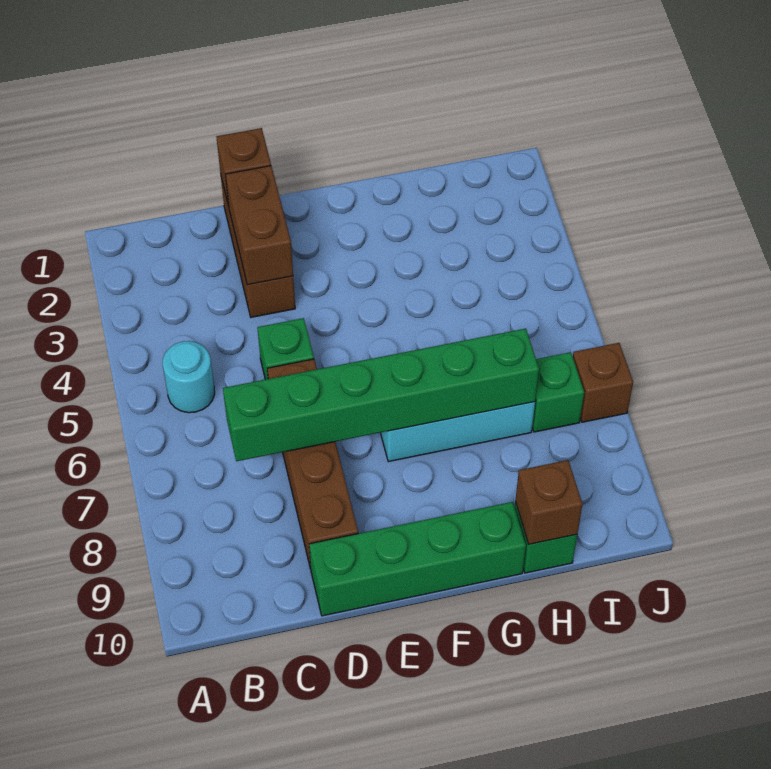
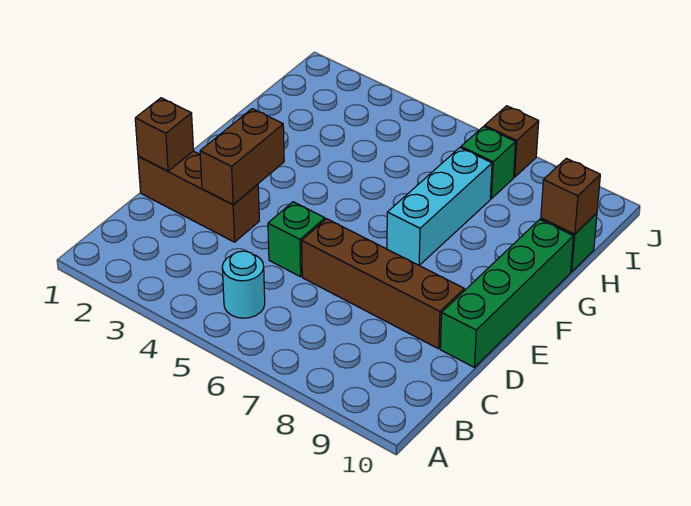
green 1x6 brick [223,329,539,461] -> none
brown 1x2 brick [225,166,293,285] -> brown 1x2 brick turned to [200,109,284,205]

